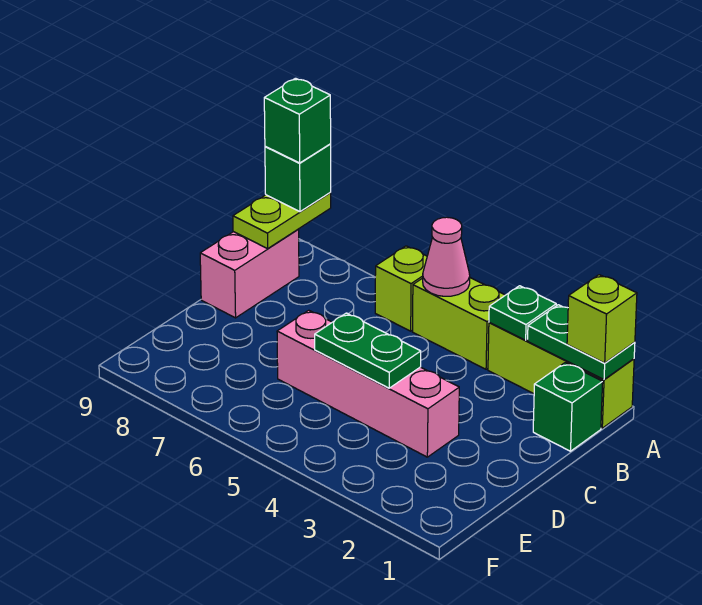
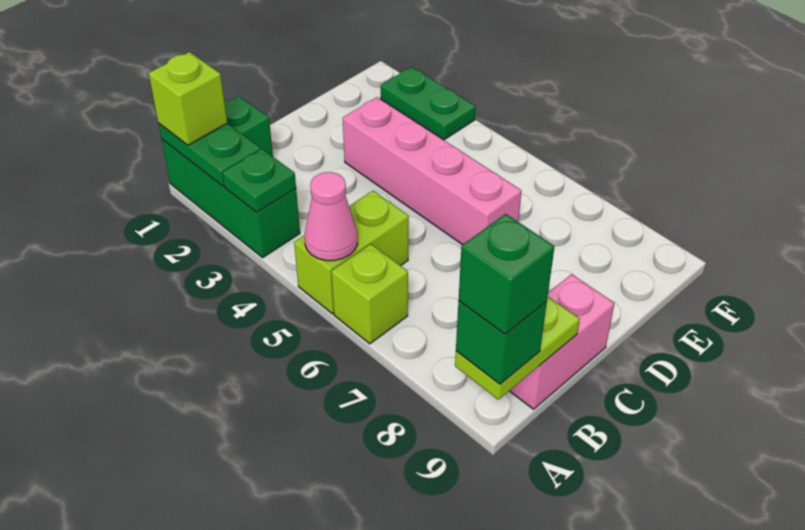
lime 1x3 brick [488,322,634,428] -> green 1x3 brick [162,139,300,258]
lime 1x2 brick [413,278,505,369] -> lime 1x2 brick turned to [294,191,409,314]
green 1x2 plate [315,313,421,388] -> green 1x2 plate moved to [381,67,475,140]

